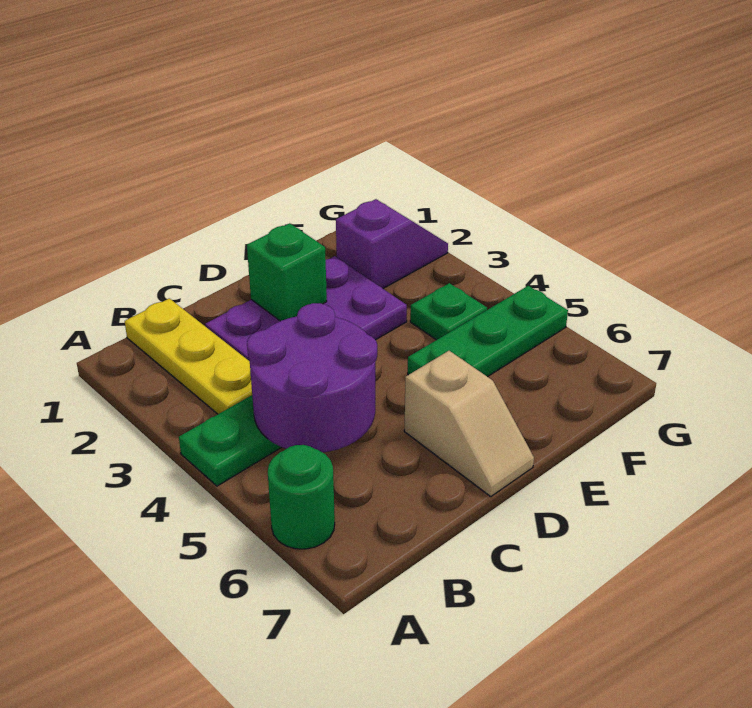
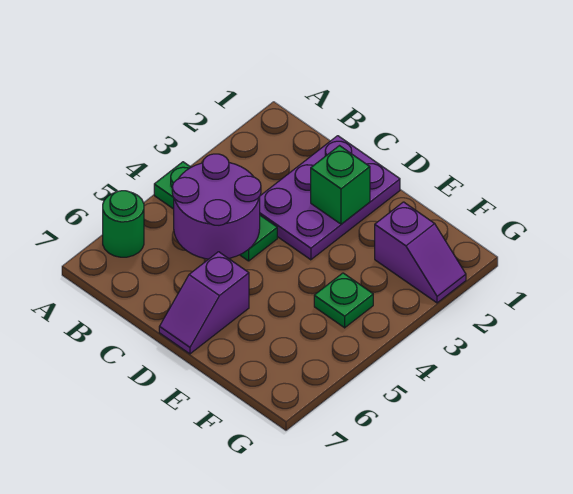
yellow 1x3 plate [125,298,252,414] -> none
purple 2x3 plate [205,256,407,361] -> purple 2x3 plate turned to [260,136,400,260]
tan 1x2 slope [404,351,534,496] -> purple 1x2 slope [159,252,249,354]
green 1x3 plate [408,286,568,377] -> none

